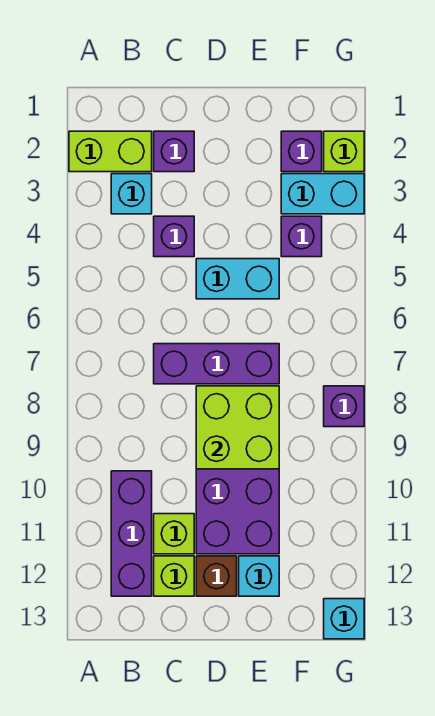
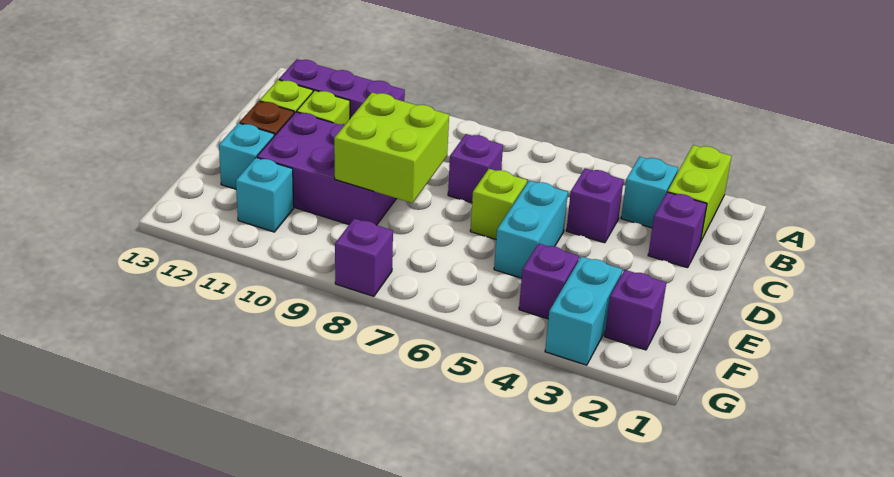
purple 1x3 brick [154,344,279,384] -> purple 1x1 brick [448,134,503,203]
lime 1x1 brick [324,131,364,172] -> lime 1x1 brick moved to [470,169,527,239]
cyan 1x1 brick [324,599,364,639] -> cyan 1x1 brick moved to [236,158,294,232]

